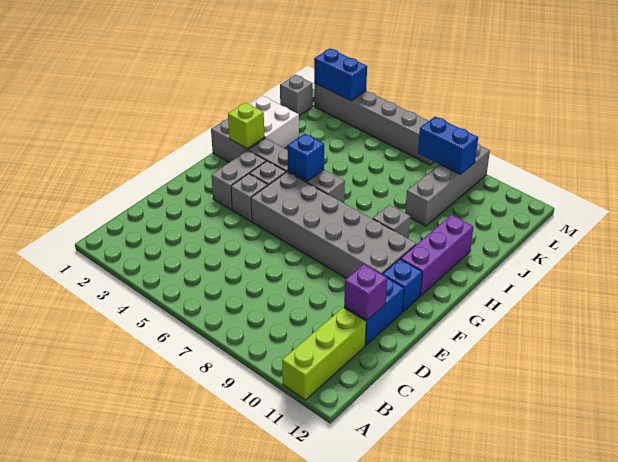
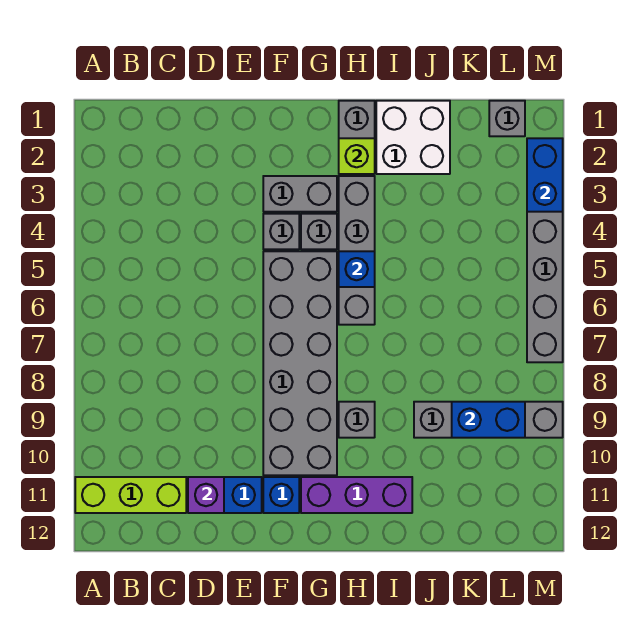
blue 1x2 brick [418,117,478,174] -> blue 1x2 brick turned to [452,402,525,438]

